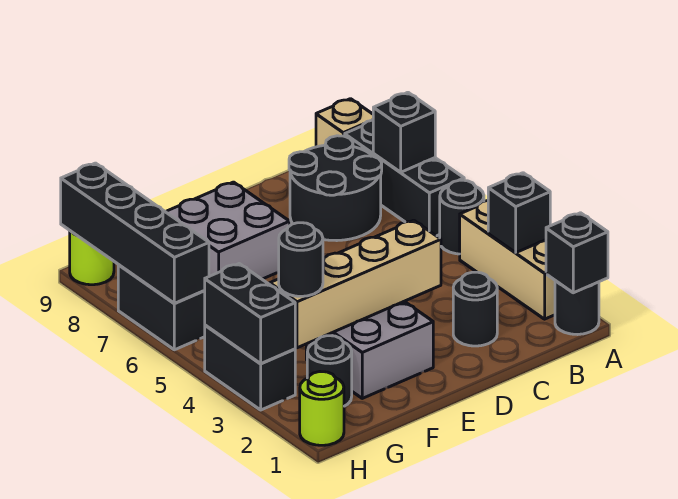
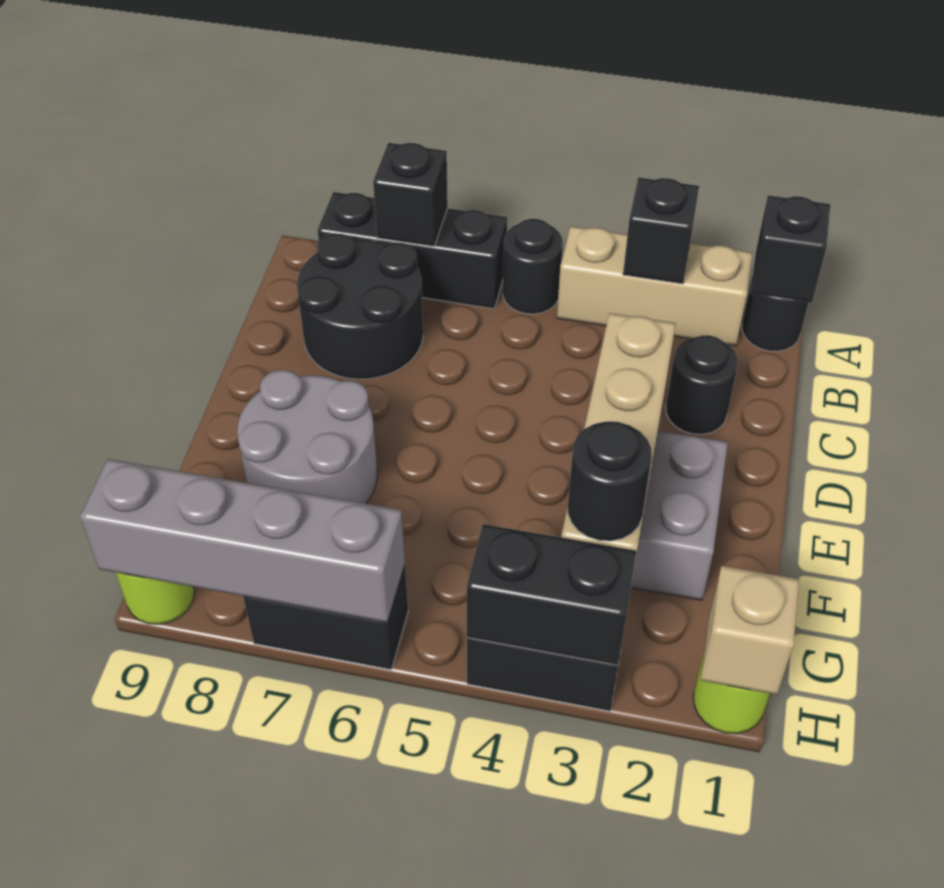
tan 1x1 brick [316,99,373,147] -> tan 1x1 brick moved to [701,566,799,695]
grey 2x2 brick [166,182,290,279] -> grey 2x2 round brick [237,370,377,504]
black 1x1 round brick [307,336,352,406] -> none
black 1x4 brick [61,163,209,303] -> grey 1x4 brick [80,459,405,622]

